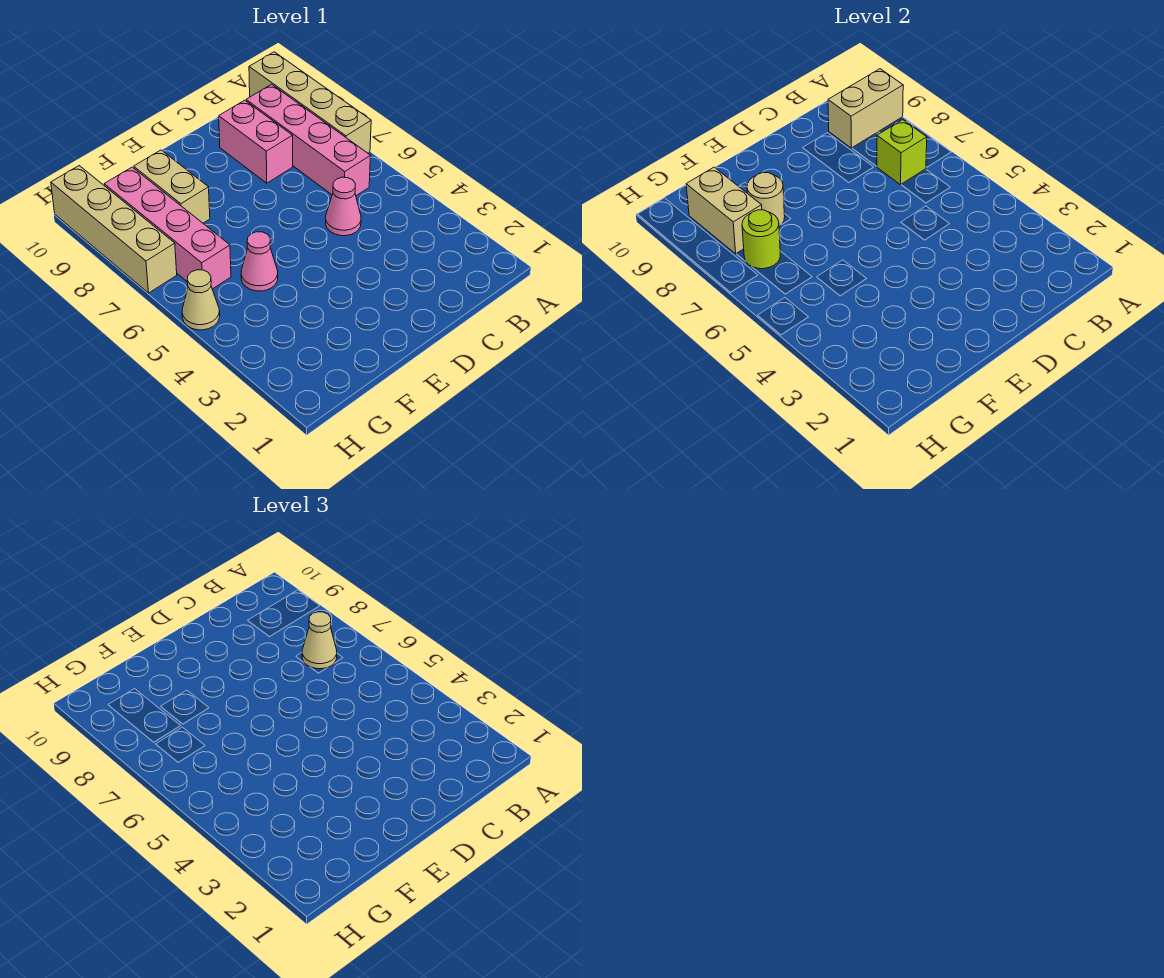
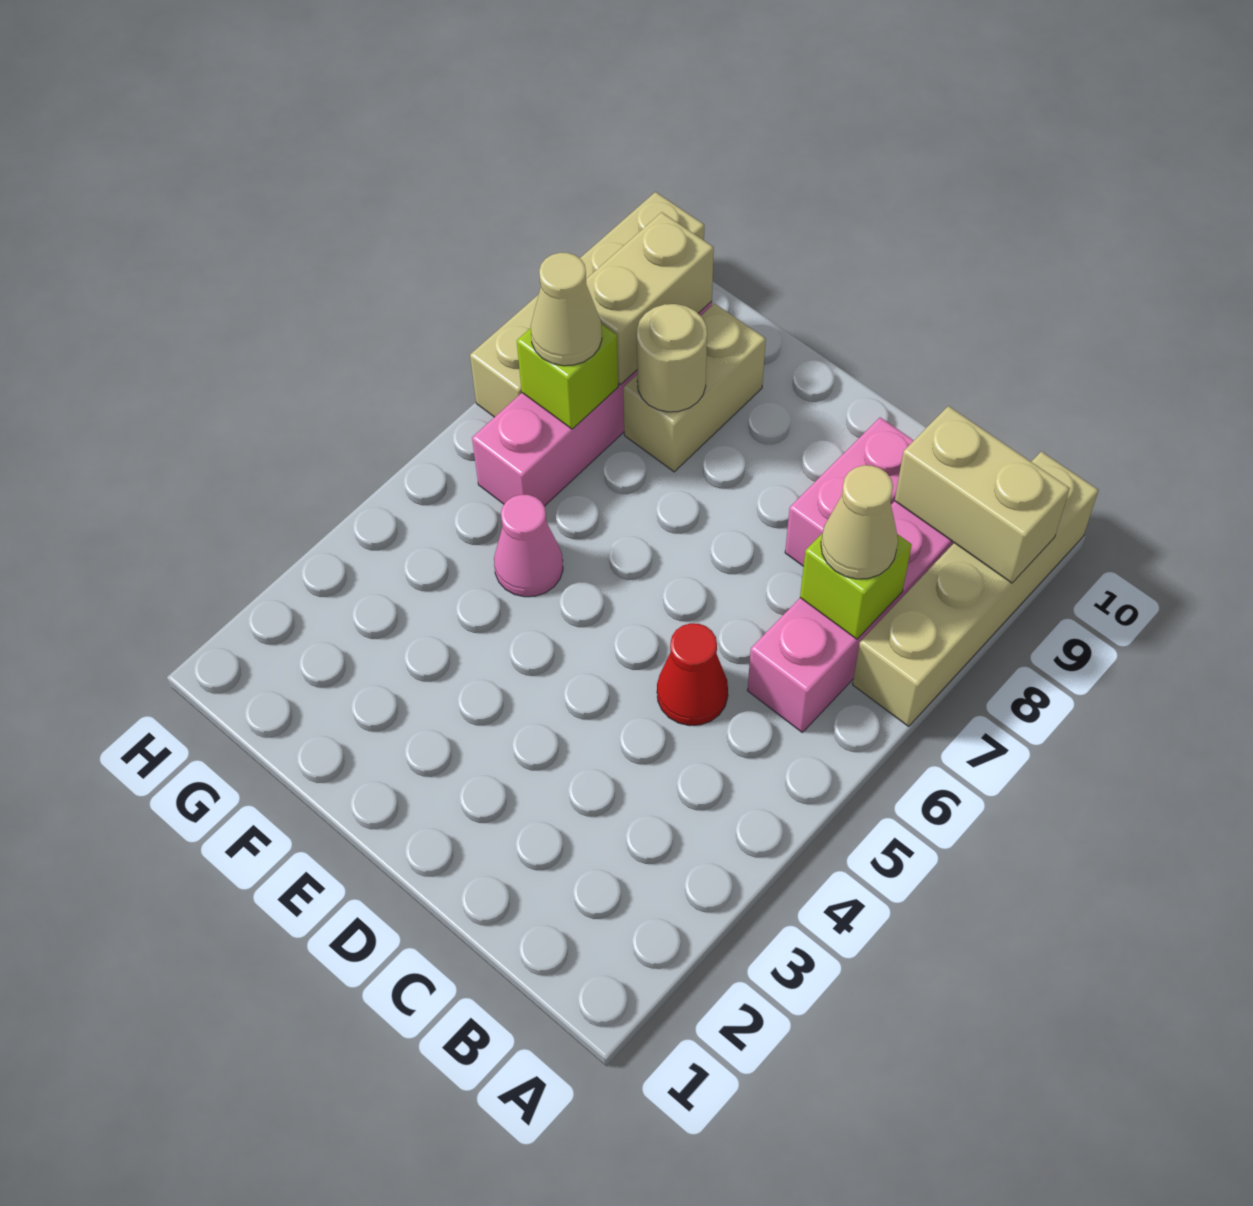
pink 1x1 cone [326,177,361,236] -> red 1x1 cone [657,623,728,726]
lime 1x1 round brick [742,210,780,269] -> lime 1x1 brick [517,324,618,429]
tan 1x1 cone [182,270,220,330] -> tan 1x1 cone moved to [531,253,602,366]

